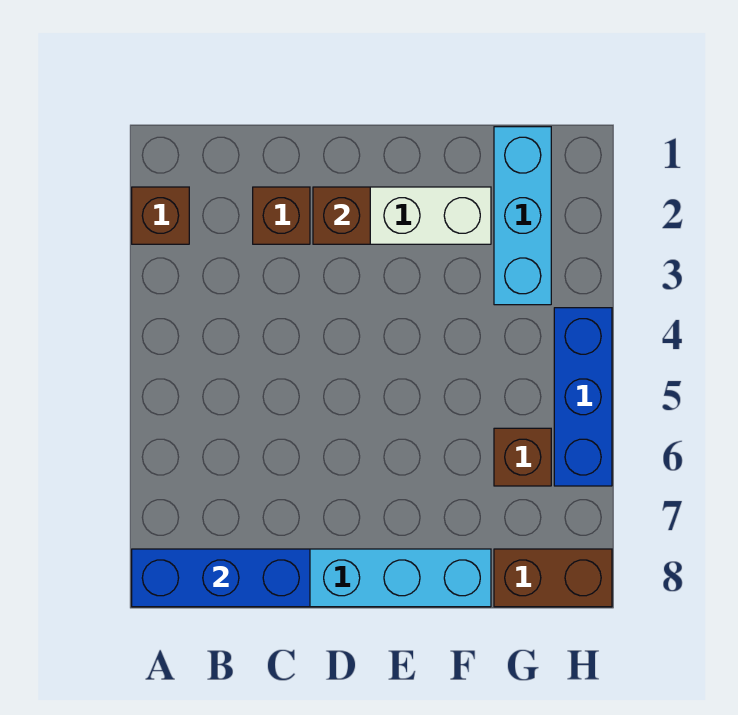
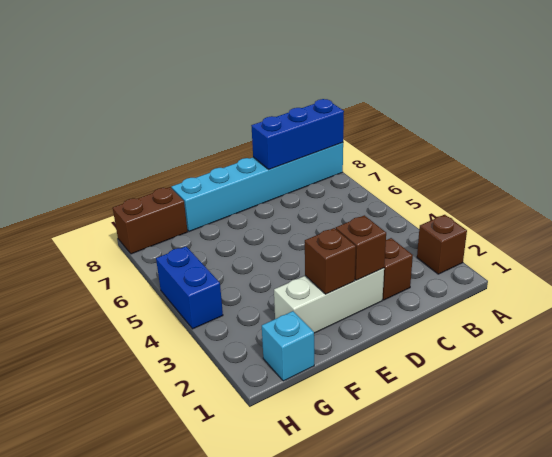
cyan 1x3 brick [494,127,551,305] -> cyan 1x1 brick [262,311,314,381]
brown 1x1 brick [494,428,551,486] -> brown 1x1 brick moved to [305,228,356,294]
blue 1x3 brick [554,308,612,486] -> blue 1x2 brick [156,246,223,329]

